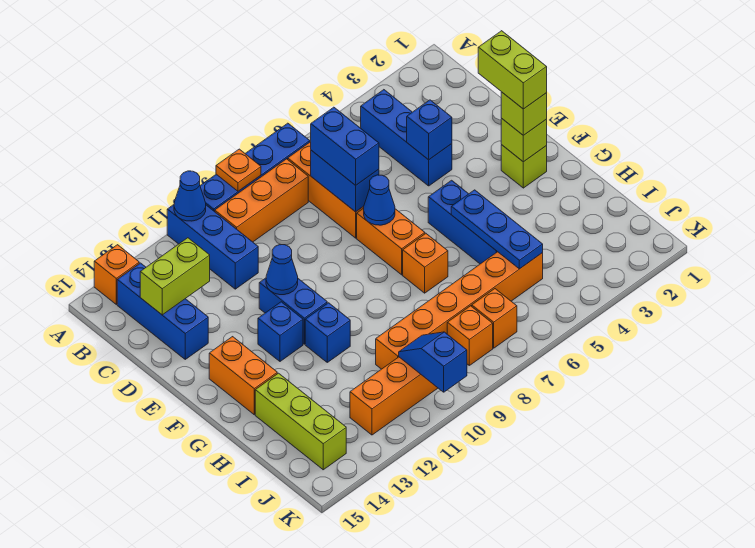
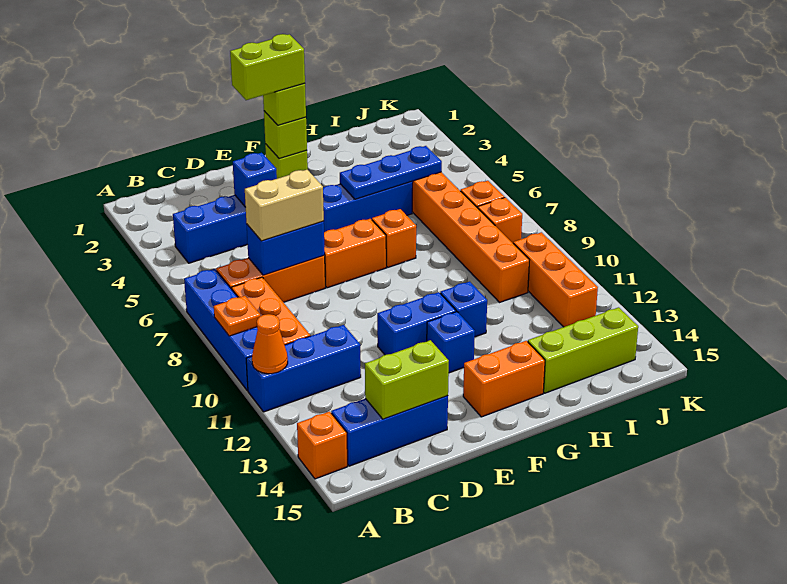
blue 1x1 cone [174,171,206,221] -> orange 1x1 cone [252,314,288,374]
blue 1x2 brick [311,107,379,185] -> tan 1x2 brick [245,170,324,241]
lime 1x2 brick [140,238,210,315] -> lime 1x2 brick turned to [365,340,449,419]
blue 1x1 cone [363,175,395,225] -> none
blue 1x1 cone [266,245,298,295] -> none
blue 1x2 slope [399,332,467,392] -> none

